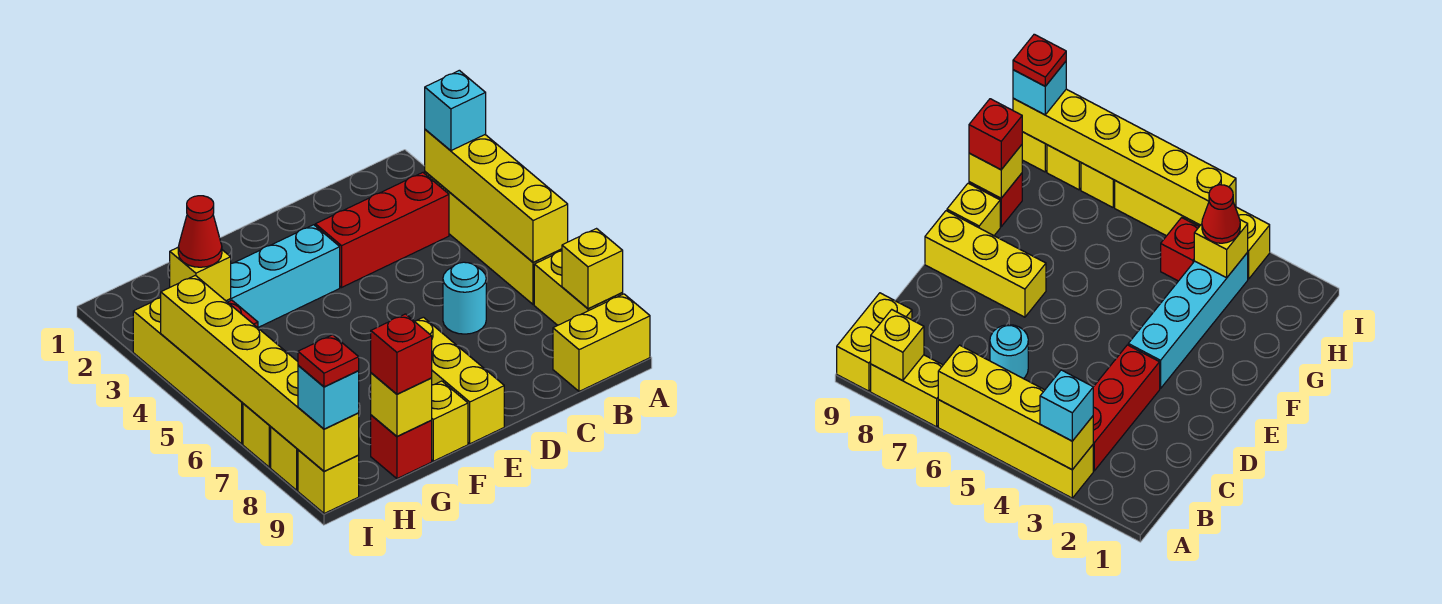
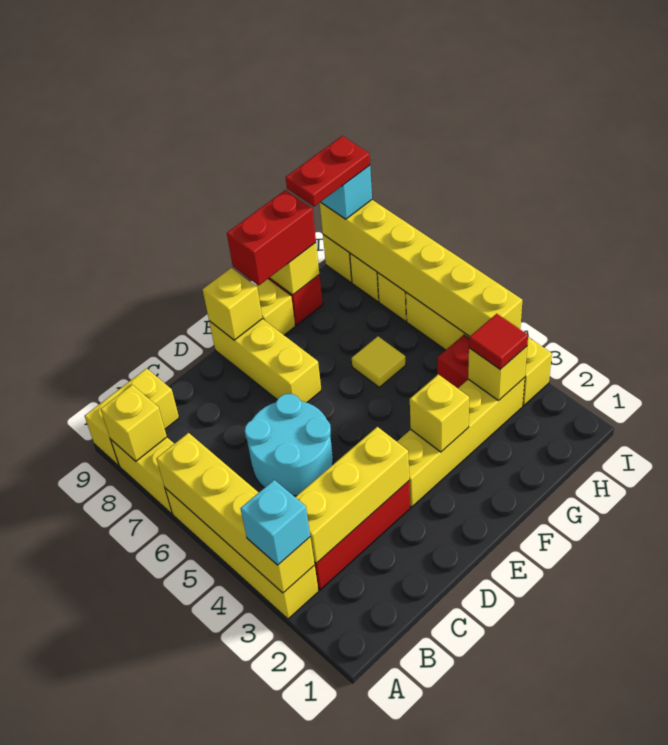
none -> yellow 1x3 brick [295,427,409,563]
cyan 1x1 round brick [443,262,486,334] -> cyan 2x2 round brick [245,394,333,496]
cyan 1x4 brick [227,225,340,327] -> yellow 1x4 brick [397,378,525,507]
none -> yellow 1x1 brick [203,268,262,340]
none -> yellow 1x1 brick [410,374,469,452]
none -> yellow 1x1 tile [352,336,406,387]
red 1x1 brick [371,314,432,394] -> red 1x2 brick [227,190,316,285]
red 1x1 cone [178,196,222,267] -> red 1x1 tile [469,314,528,369]
red 1x1 plate [298,335,359,387] -> red 1x2 plate [286,136,370,207]

